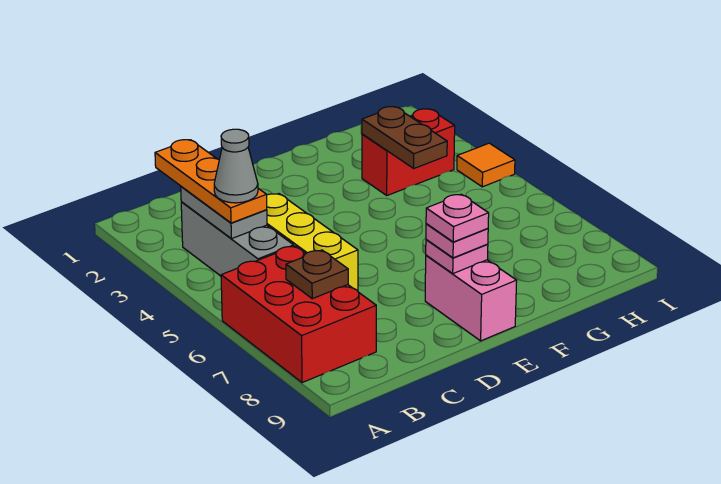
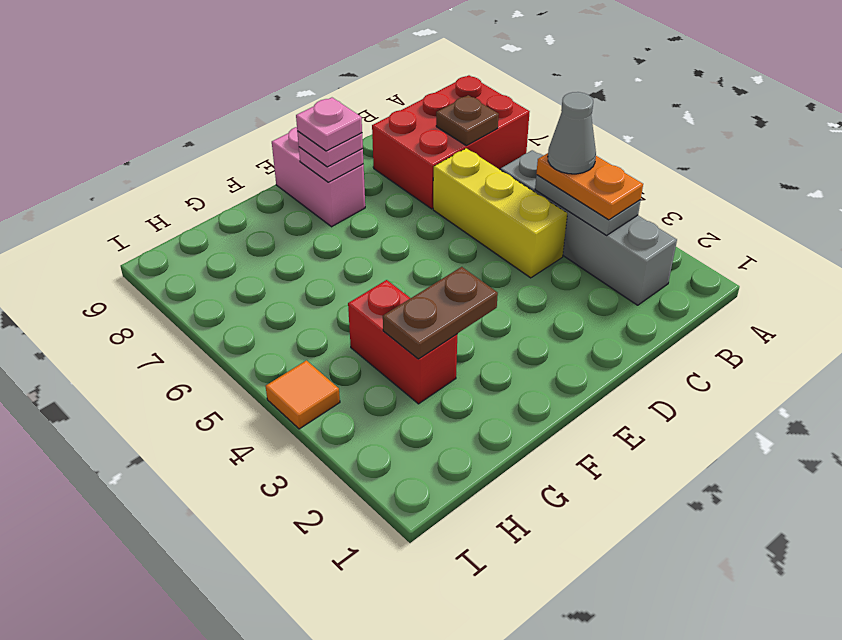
red 2x3 brick [221,246,376,383] -> red 2x3 brick turned to [372,75,530,209]
orange 1x3 plate [155,140,267,223] -> orange 1x2 plate [537,153,643,220]
grey 1x3 brick [181,202,294,276] -> grey 1x4 brick [501,150,677,305]
red 1x2 brick [362,109,455,195] -> red 1x2 brick turned to [348,280,457,404]
brown 1x2 plate [362,107,447,168] -> brown 1x2 plate turned to [383,267,498,359]

